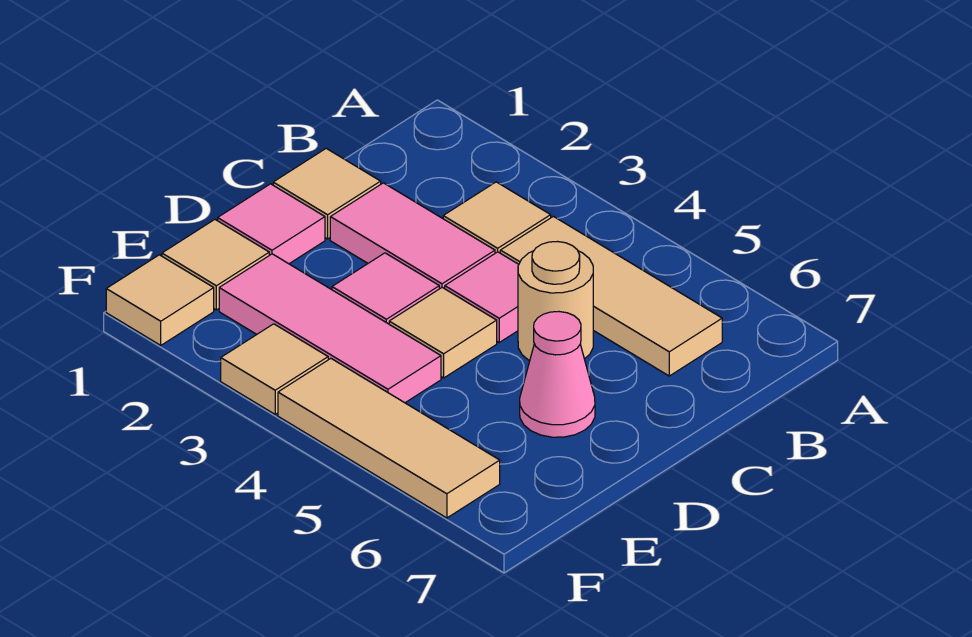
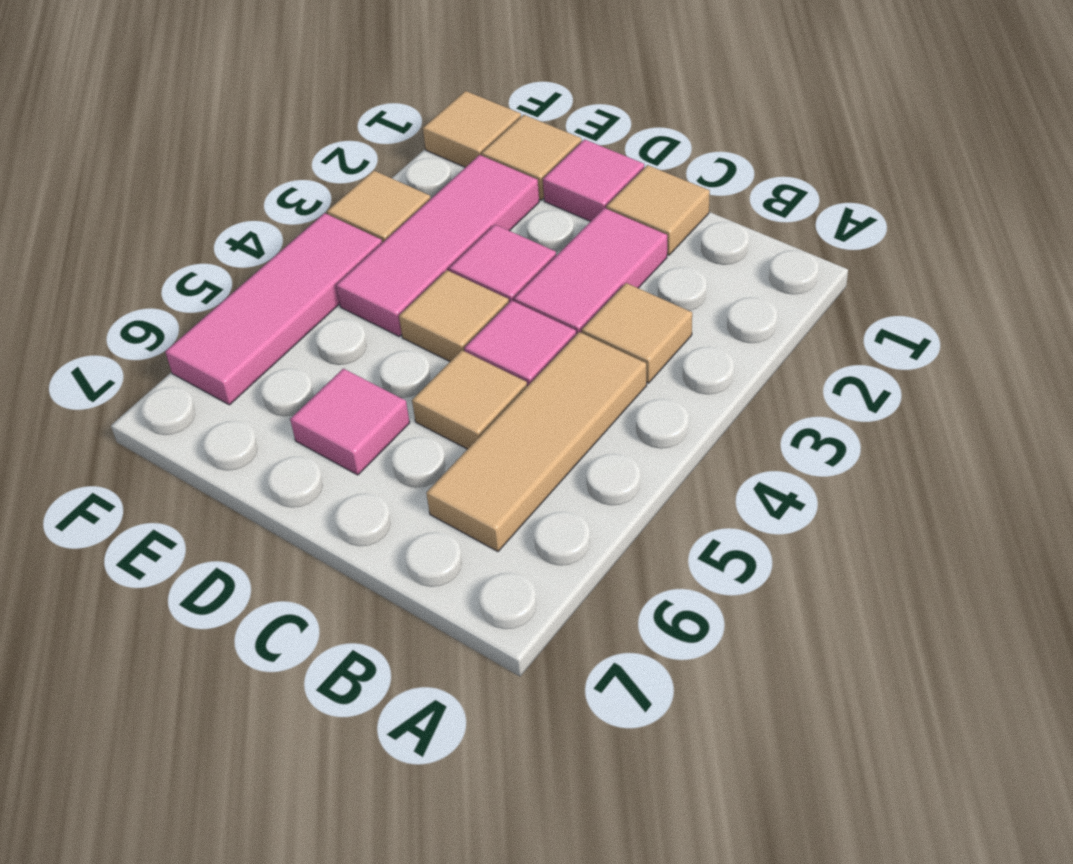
tan 1x1 round brick [518,242,593,361] -> tan 1x1 tile [412,350,527,449]
pink 1x1 cone [520,312,595,437] -> pink 1x1 tile [290,369,410,475]
tan 1x3 tile [278,359,500,518] -> pink 1x3 tile [165,213,382,405]

